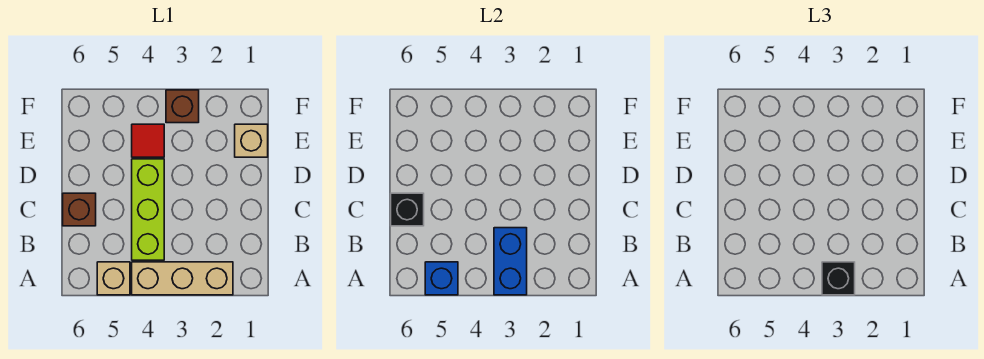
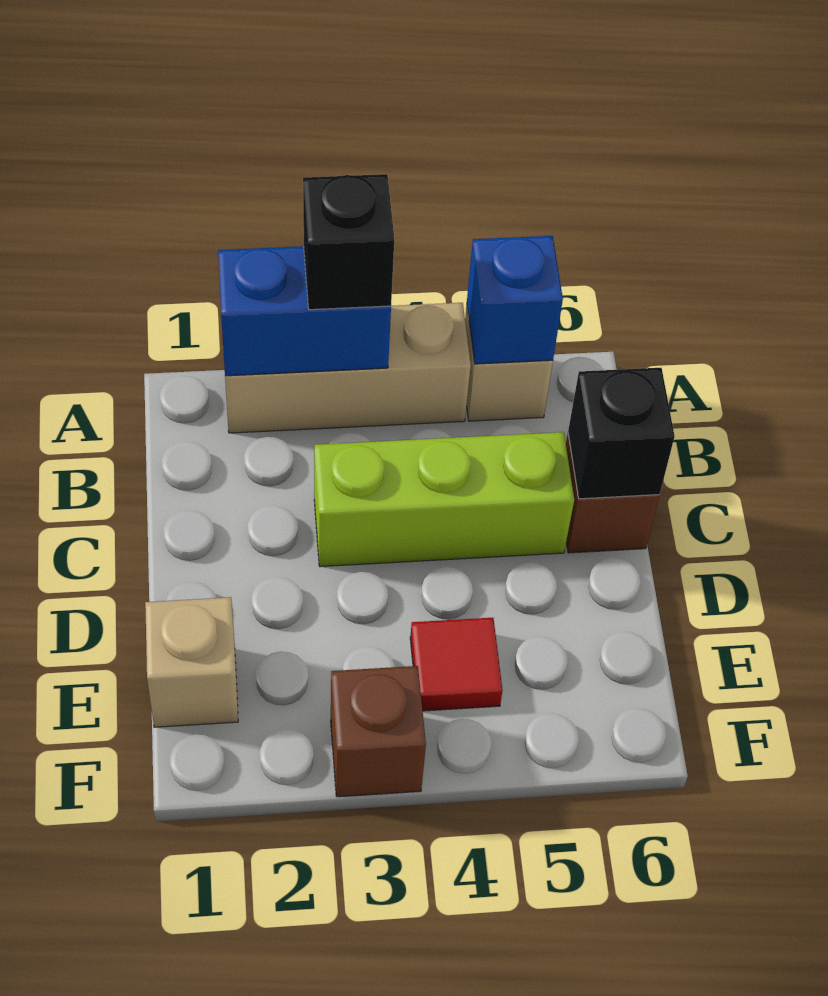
blue 1x2 brick [494,228,527,295] -> blue 1x2 brick turned to [218,246,391,376]
lime 1x3 brick [132,159,164,260] -> lime 1x3 brick turned to [314,432,574,567]

